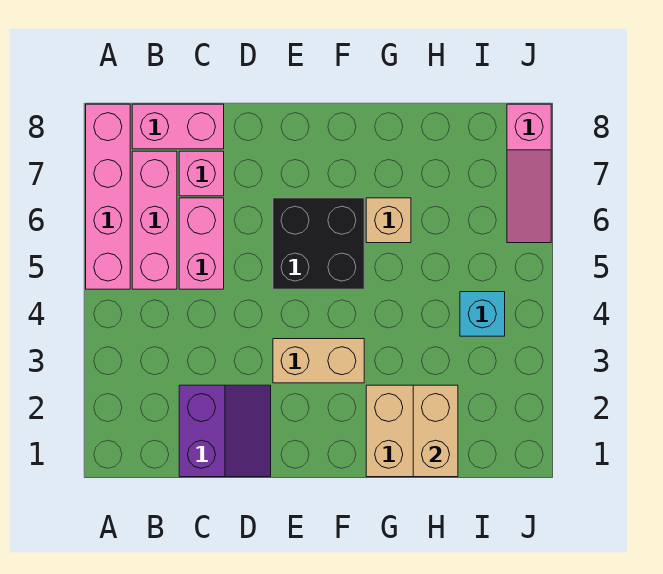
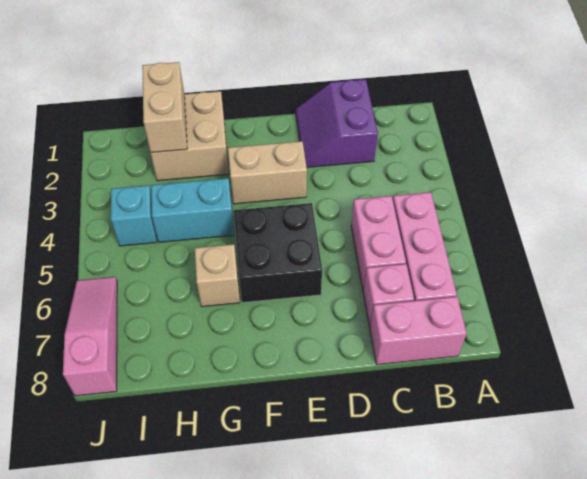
pink 1x4 brick [86,104,130,289] -> none
none -> cyan 1x2 brick [151,178,234,242]

